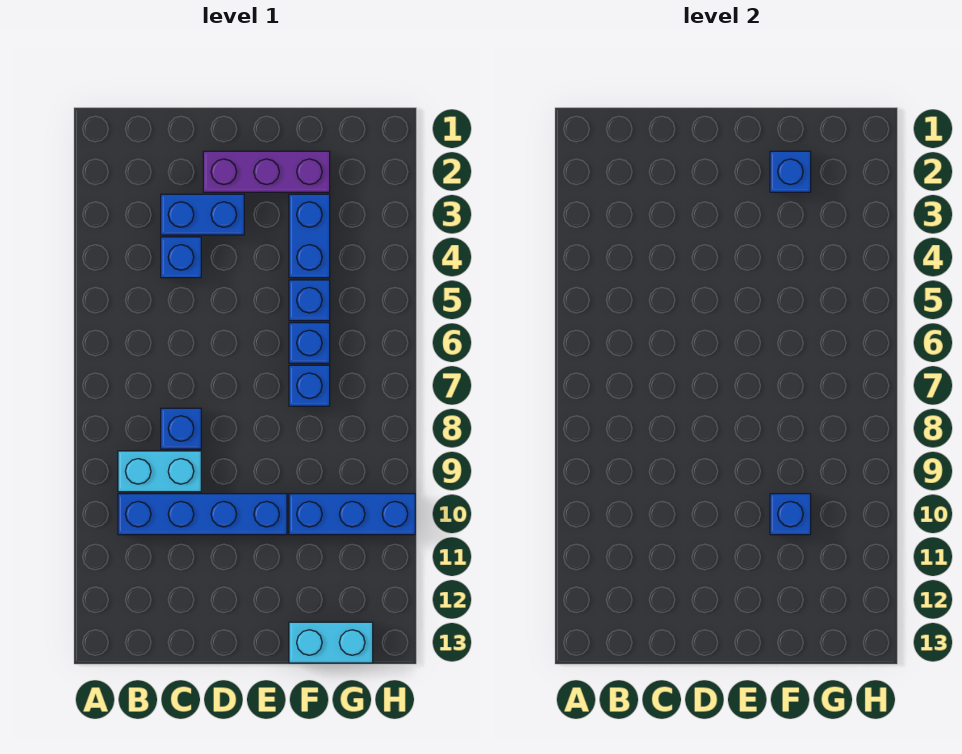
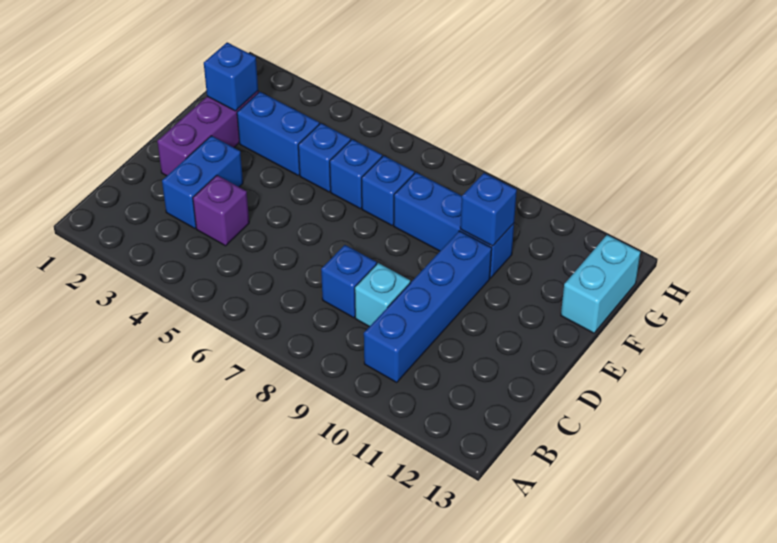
cyan 1x2 brick [118,451,201,492] -> cyan 1x1 brick [355,263,410,327]
blue 1x1 brick [161,237,201,278] -> purple 1x1 brick [193,175,249,246]
blue 1x3 brick [289,494,415,535] -> blue 1x3 brick turned to [394,172,514,278]

